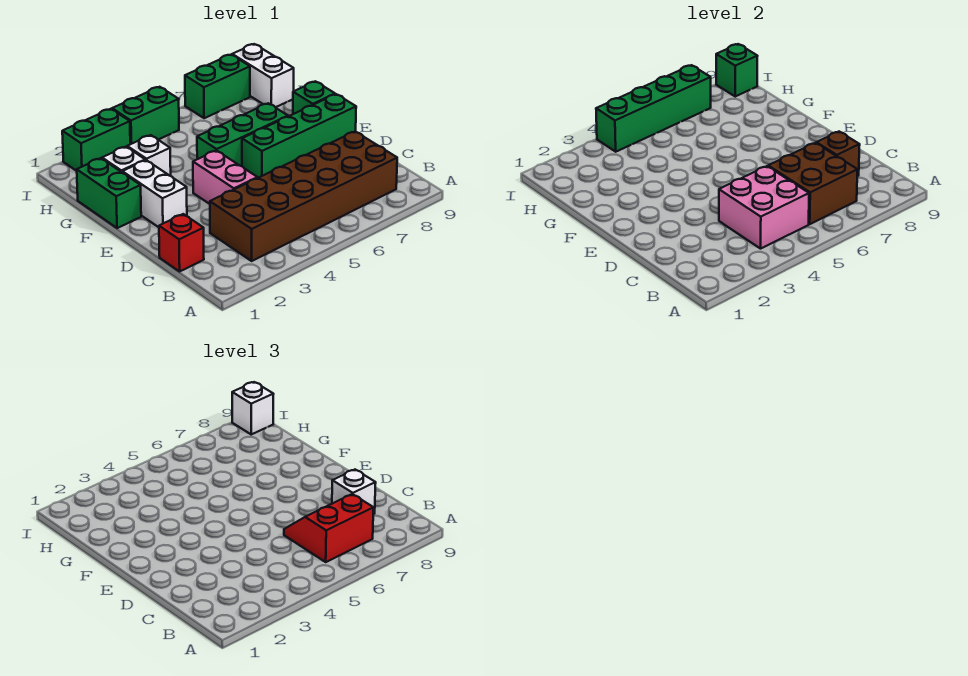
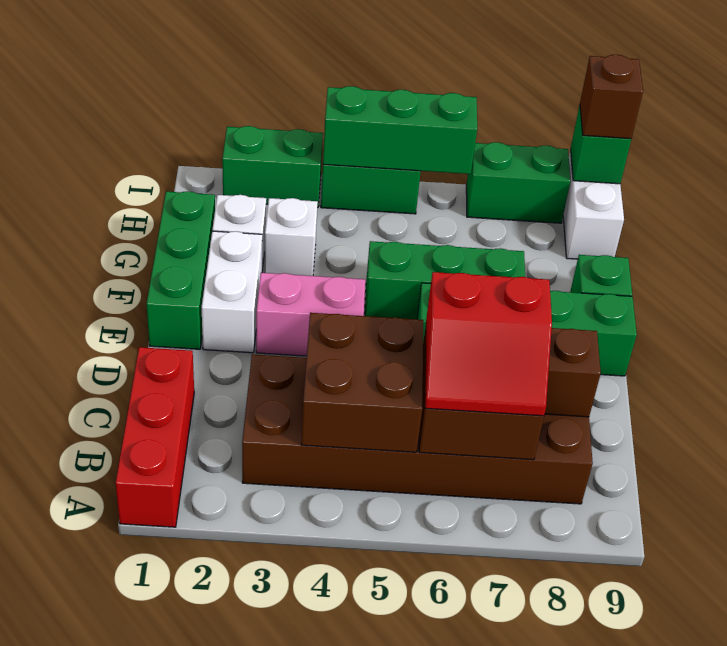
pink 2x2 brick [719,166,809,249] -> brown 2x2 brick [301,313,423,452]
red 2x2 slope [284,494,374,562] -> red 2x2 slope turned to [425,272,552,416]
red 1x1 brick [159,214,204,271] -> red 1x3 brick [116,347,194,527]
white 1x1 brick [332,470,376,514] -> none
pink 1x2 brick [193,150,257,204] -> pink 1x2 brick turned to [256,273,365,356]
green 1x2 brick [77,158,141,228] -> green 1x3 brick [147,191,215,349]
green 1x4 brick [596,65,711,152] -> green 1x3 brick [323,86,477,174]
white 1x1 brick [232,382,273,434] -> brown 1x1 brick [580,55,643,139]

